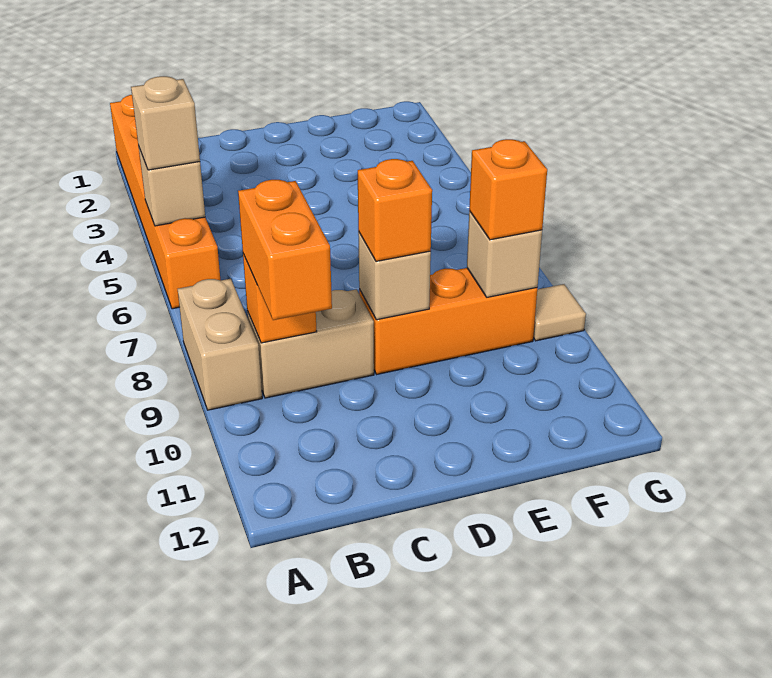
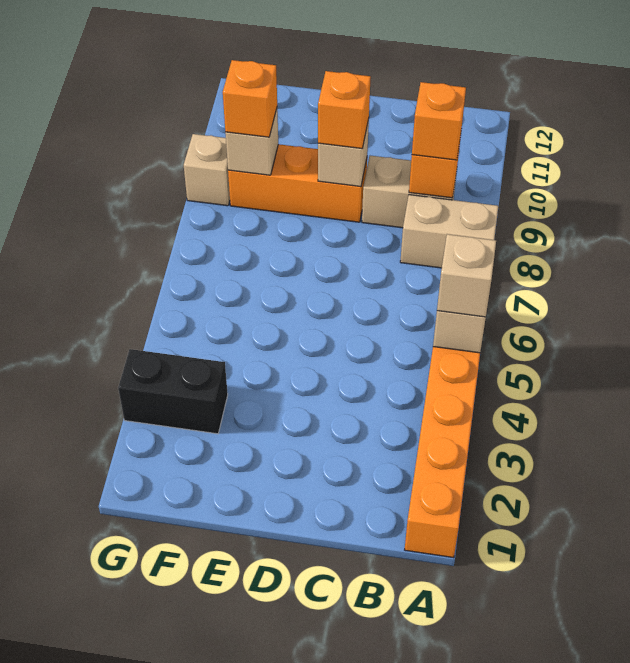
tan 1x2 brick [178,279,262,410] -> tan 1x2 brick turned to [400,195,498,268]
orange 1x2 brick [238,180,332,320] -> orange 1x1 brick [412,82,466,160]
none -> black 1x2 brick [118,349,228,434]
tan 1x1 tile [533,284,586,341] -> tan 1x1 brick [184,134,230,206]

